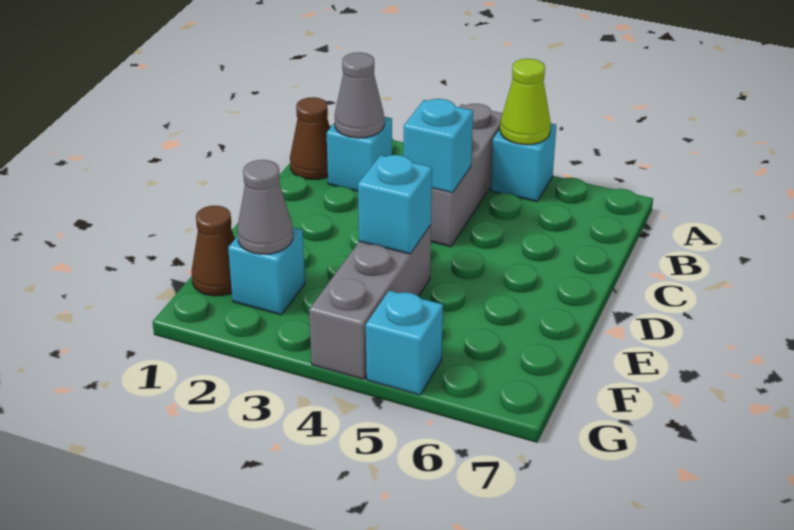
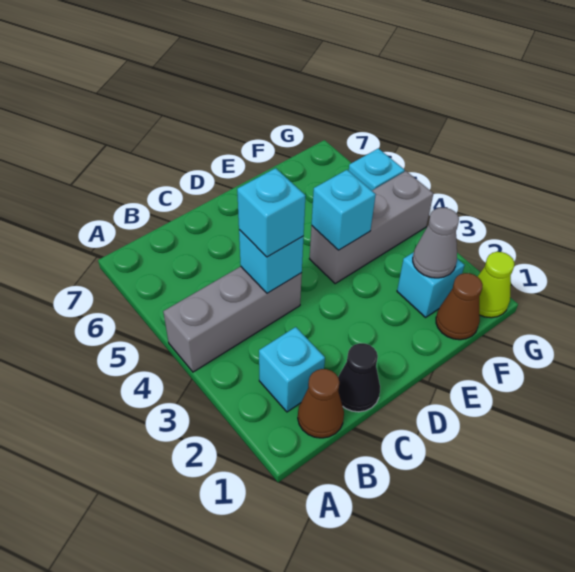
cyan 1x1 brick [491,124,556,202] -> cyan 1x1 brick moved to [237,168,305,257]
lime 1x1 cone [500,59,551,145] -> lime 1x1 cone moved to [478,252,514,318]
grey 1x1 cone [335,52,384,138] -> none
none -> black 1x1 cone [338,343,380,412]

